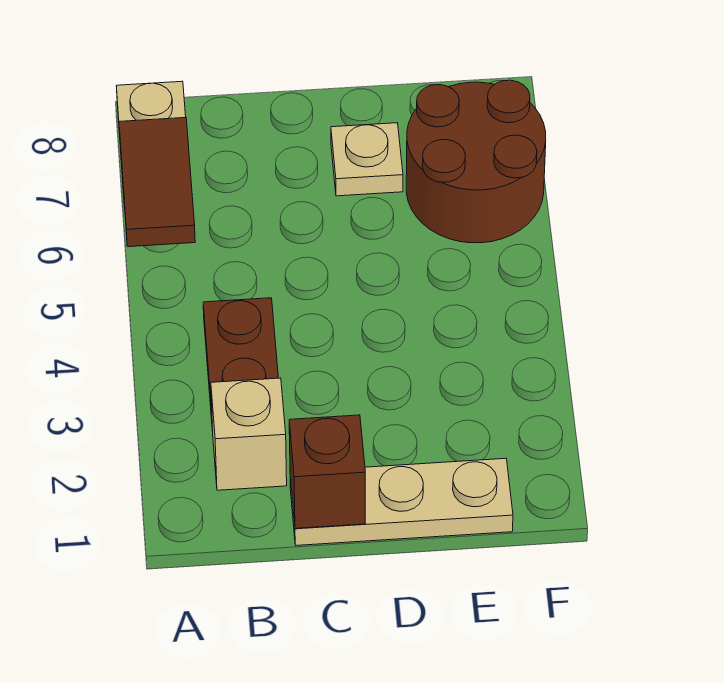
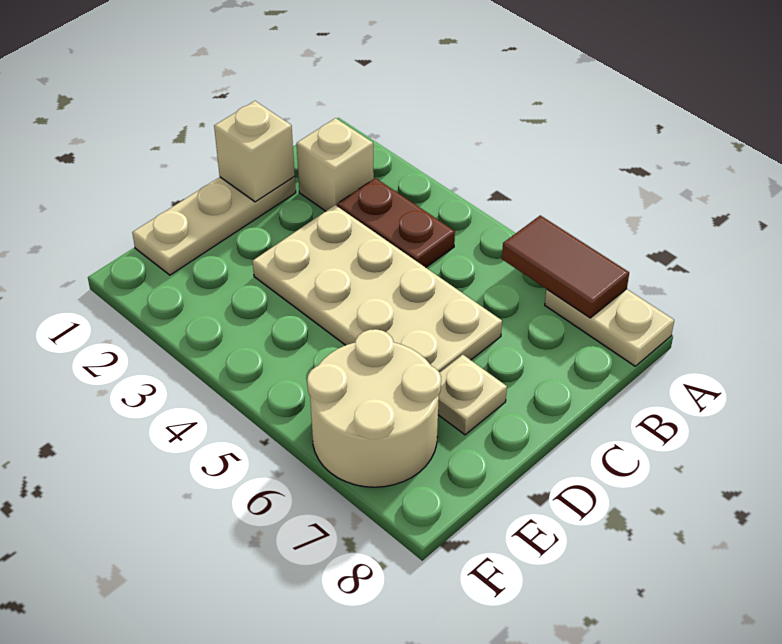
brown 1x1 brick [289,415,365,528] -> tan 1x1 brick [214,101,295,202]
none -> tan 2x4 plate [253,205,502,373]
brown 2x2 round brick [406,80,546,243] -> tan 2x2 round brick [307,329,441,487]

